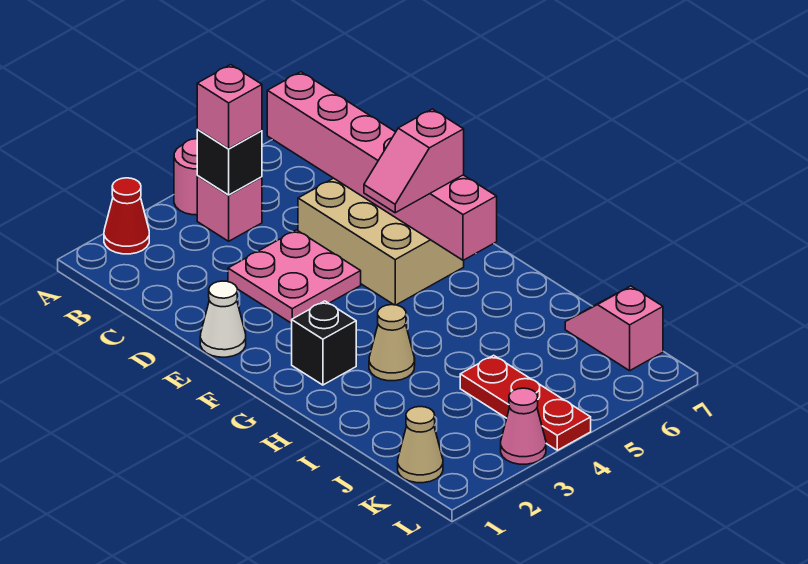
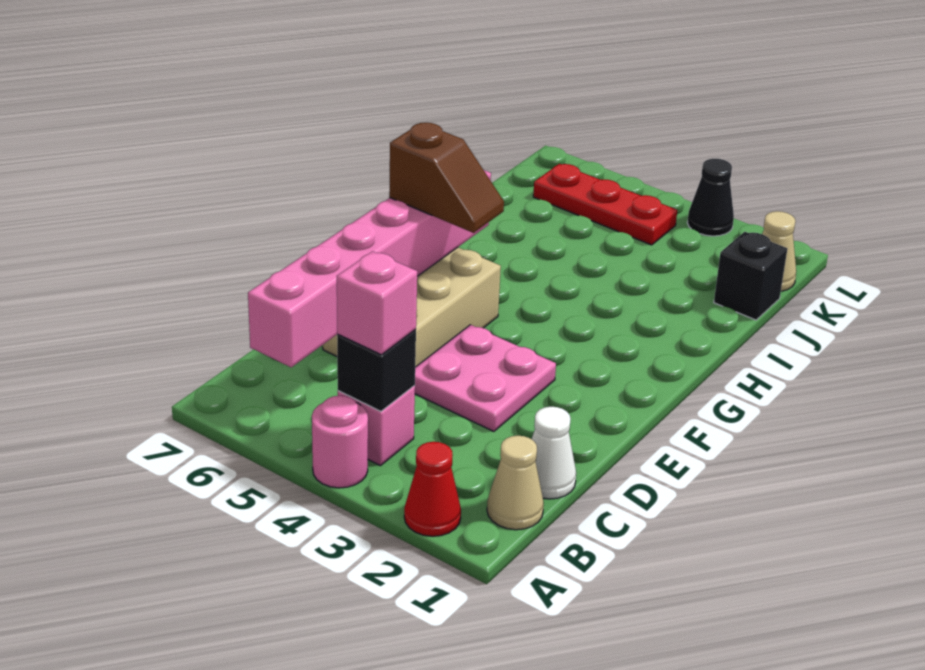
white 1x1 cone [200,281,246,357] -> white 1x1 cone moved to [532,407,576,499]
pink 1x2 slope [364,109,464,213] -> brown 1x2 slope [389,123,504,233]
black 1x1 brick [292,301,356,385] -> black 1x1 brick moved to [714,232,787,320]
tan 1x1 cone [369,305,415,381] -> tan 1x1 cone moved to [487,436,544,530]
red 1x3 plate [460,355,591,450] -> red 1x3 plate turned to [533,164,677,245]
pink 1x2 slope [565,286,663,371] -> none
pink 1x1 cone [501,388,546,464] -> black 1x1 cone [687,159,734,236]

